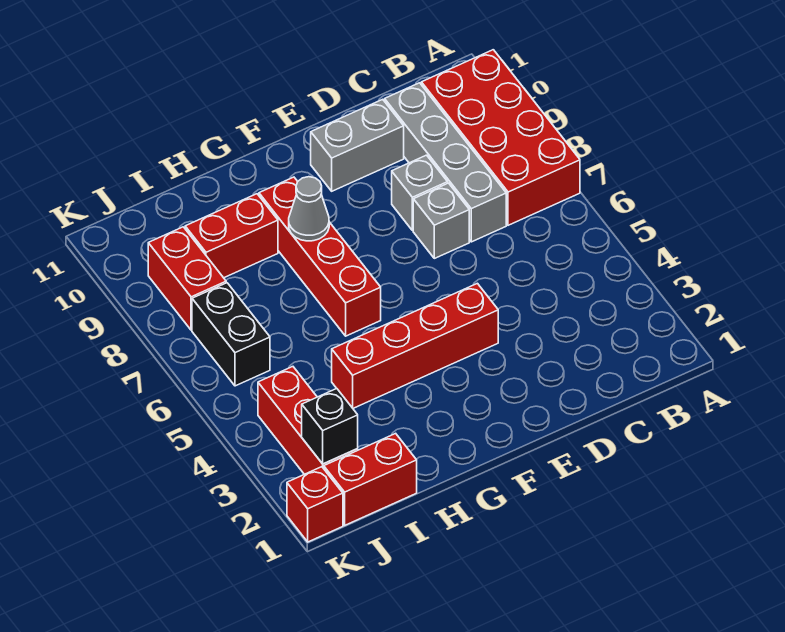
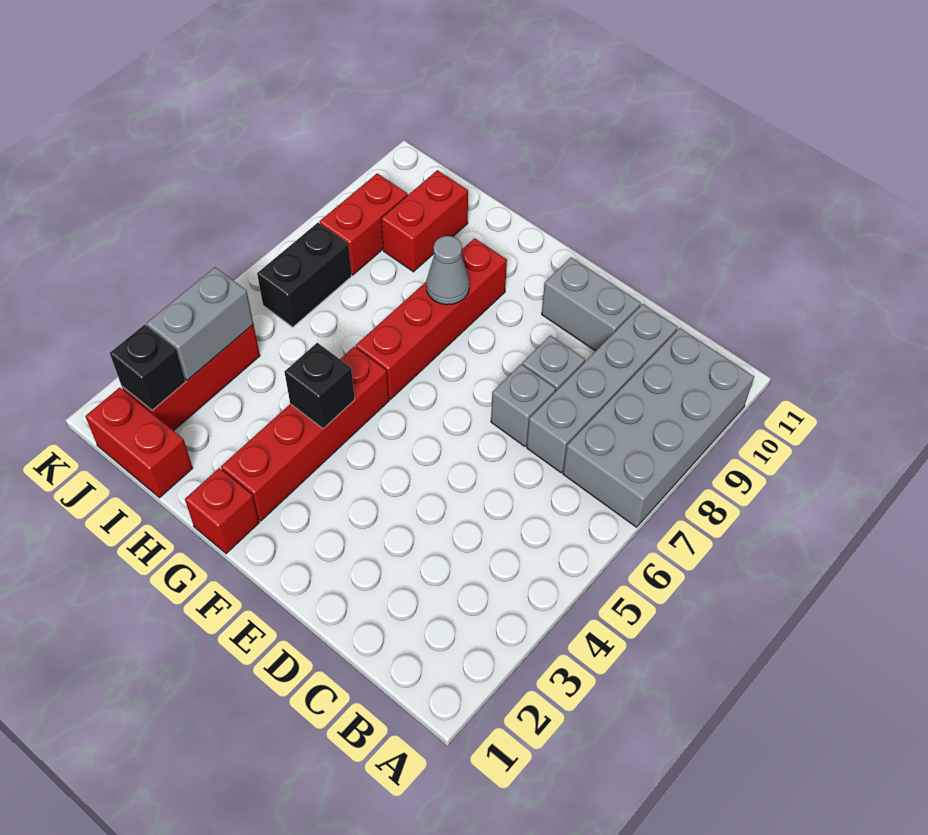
red 2x4 brick [421,50,580,225] -> grey 2x4 brick [563,328,754,527]
red 1x4 brick [332,283,498,408] -> red 1x4 brick turned to [221,347,389,521]
none -> black 1x1 brick [284,343,355,429]
red 1x2 brick [185,194,278,278] -> red 1x2 brick turned to [381,170,468,272]
none -> grey 1x2 brick [147,267,253,380]
red 1x1 brick [287,467,343,542] -> red 1x1 brick moved to [185,468,259,554]

